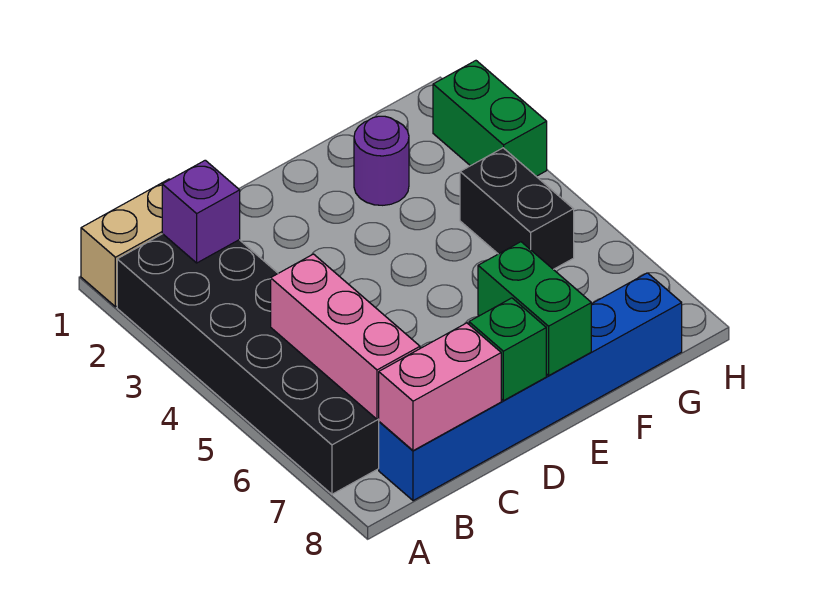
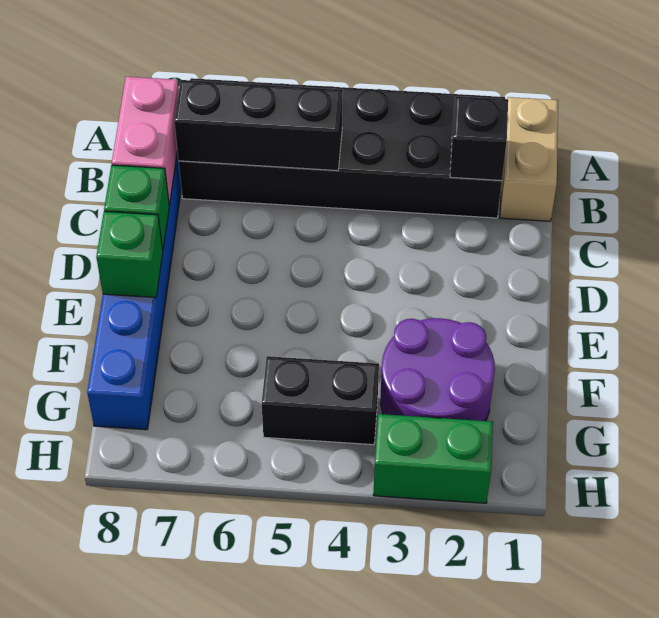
purple 1x1 brick [162,160,240,263] -> black 1x1 brick [450,96,508,181]
pink 1x3 brick [271,254,420,419] -> black 1x3 brick [174,80,343,171]
green 1x2 brick [478,242,591,376] -> green 1x1 brick [96,211,163,298]
purple 1x1 round brick [354,116,409,205] -> purple 2x2 round brick [381,318,495,421]

